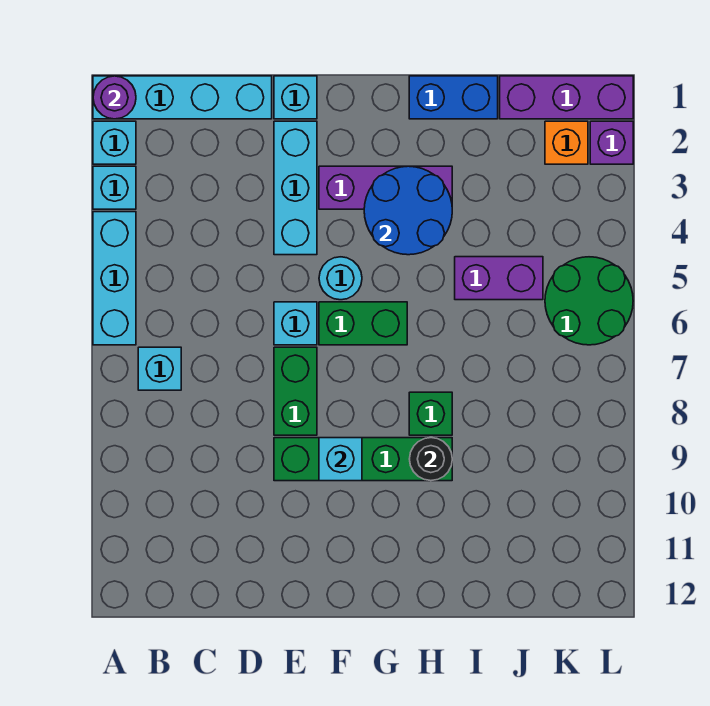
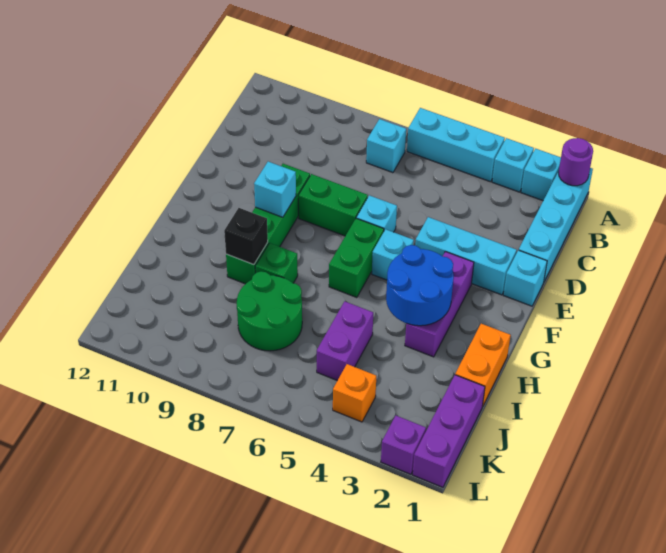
cyan 1x1 round brick [319,257,362,300] -> cyan 1x1 brick [372,229,414,280]
blue 1x2 brick [409,76,498,119] -> orange 1x2 brick [455,324,511,406]
black 1x1 round brick [410,438,452,481] -> black 1x1 brick [224,208,268,265]
orange 1x1 brick [545,121,588,164] -> orange 1x1 brick moved to [333,364,376,422]
green 2x2 round brick [545,257,633,345] -> green 2x2 round brick moved to [237,271,302,351]

